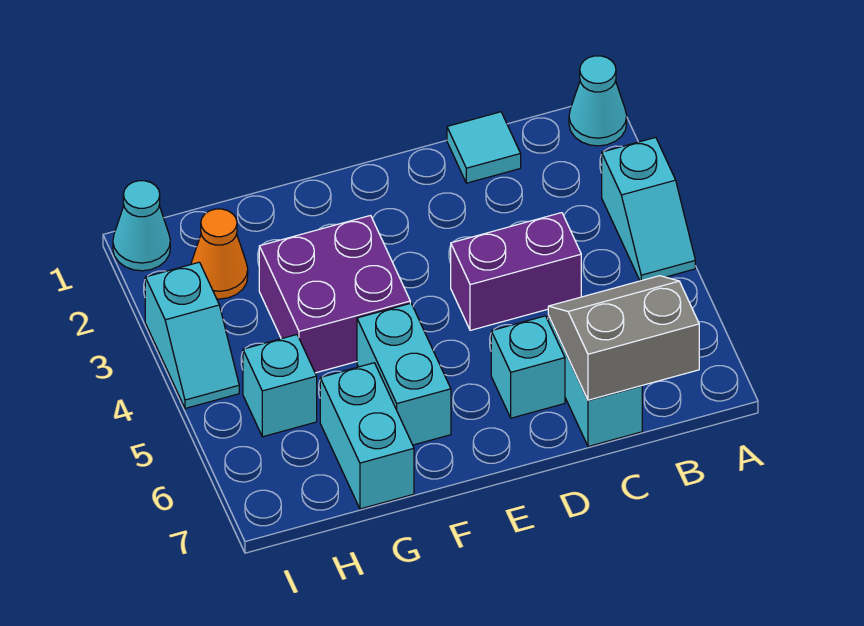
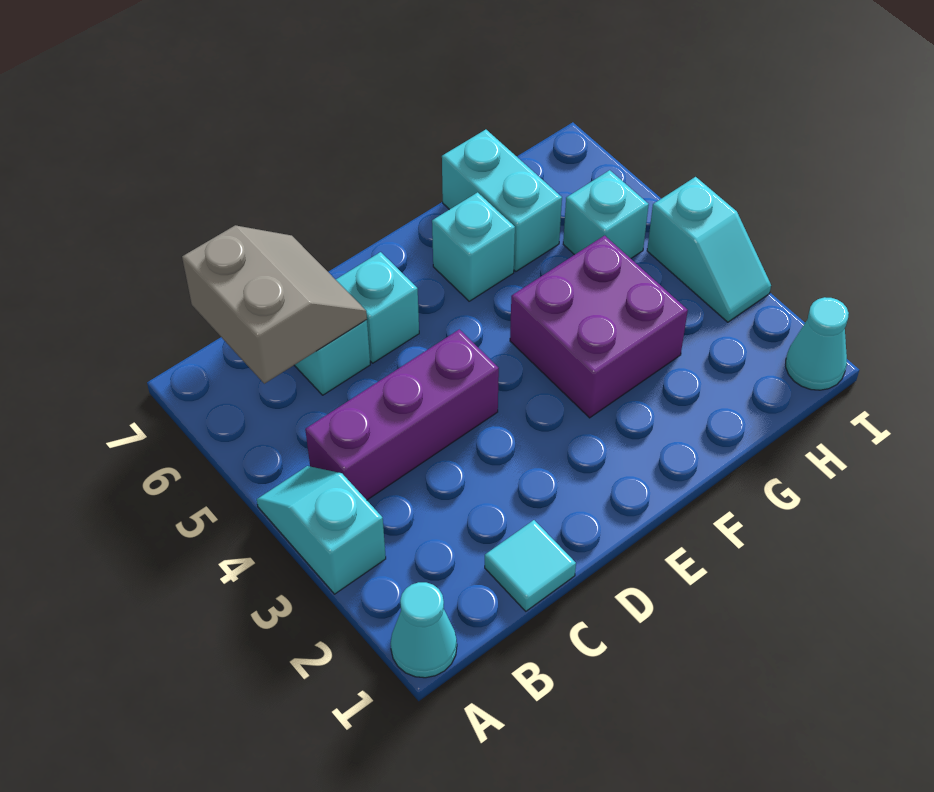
grey 2x2 slope [548,276,699,400] -> grey 2x2 slope turned to [182,225,367,384]
purple 1x2 brick [451,213,581,330] -> purple 1x3 brick [305,329,499,500]
cyan 1x2 brick [357,303,451,445] -> cyan 1x1 brick [432,192,515,301]
orange 1x1 cone [191,209,248,299] -> none
cyan 1x2 slope [145,262,239,408] -> cyan 1x2 slope turned to [647,177,771,322]

